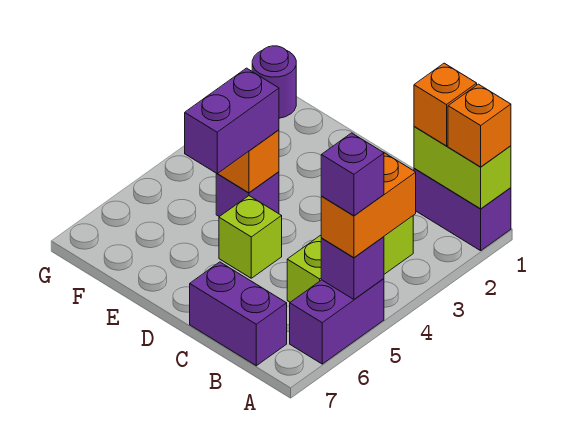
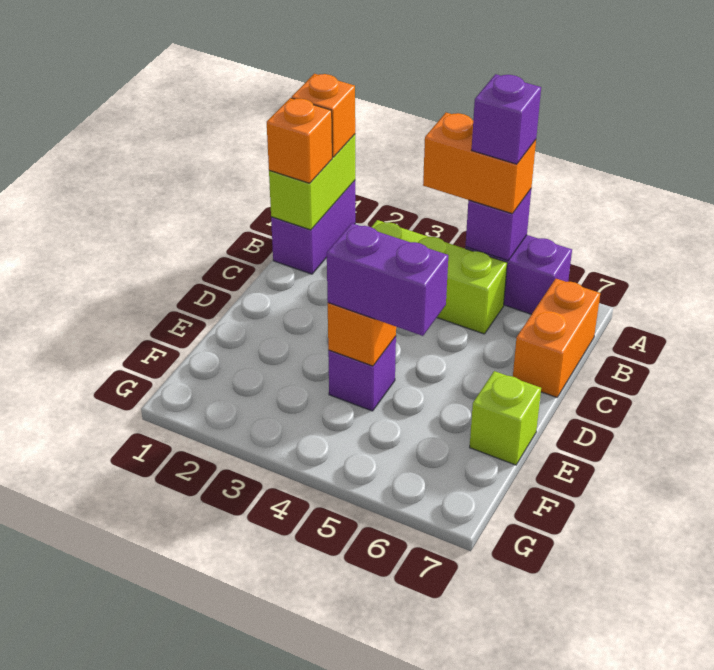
purple 1x2 brick [190,262,287,366] -> orange 1x2 brick [513,279,600,397]
lime 1x1 brick [219,196,282,278] -> lime 1x1 brick moved to [470,371,541,465]
purple 1x1 round brick [252,46,296,118] -> none

